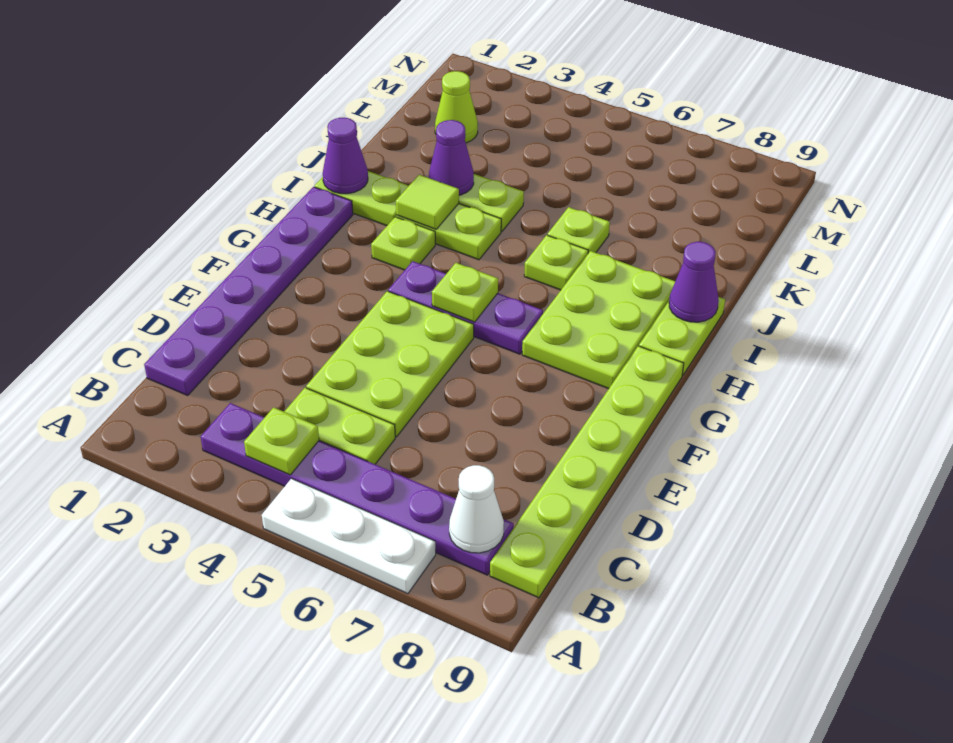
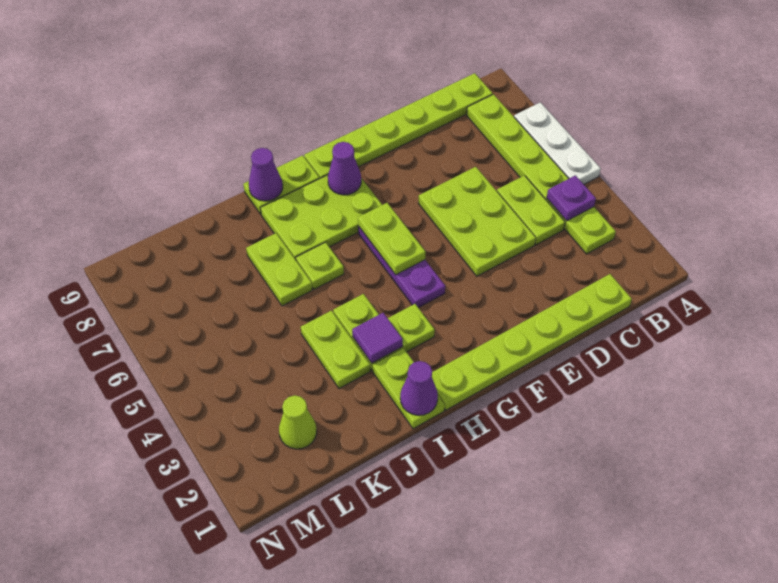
purple 1x6 plate [201,403,514,575] -> lime 1x6 plate [467,94,616,254]
lime 1x1 plate [244,407,319,475] -> purple 1x1 plate [547,175,596,221]
white 1x1 cone [449,465,504,553] -> none
purple 1x6 plate [144,187,353,395] -> lime 1x6 plate [432,274,632,410]
lime 2x3 plate [306,291,474,437] -> lime 2x3 plate turned to [418,167,536,276]
lime 1x1 plate [432,263,498,322] -> lime 1x2 plate [358,203,426,275]
lime 1x1 tile [396,175,459,229] -> purple 1x1 tile [352,313,403,363]
purple 1x1 cone [429,120,474,195] -> purple 1x1 cone moved to [328,142,361,195]
lime 1x1 plate [548,207,610,253] -> lime 1x2 plate [246,233,312,306]

